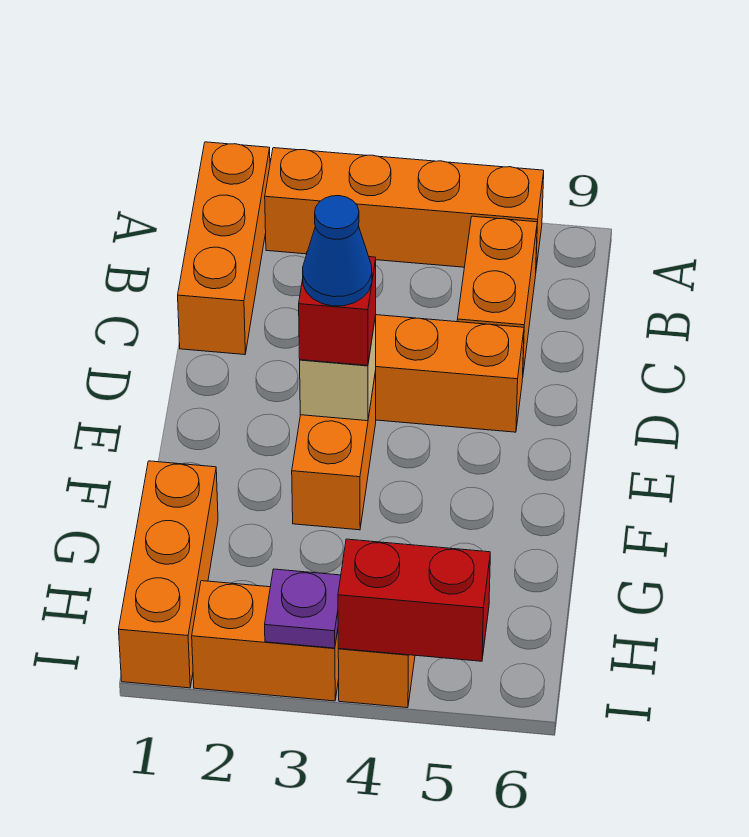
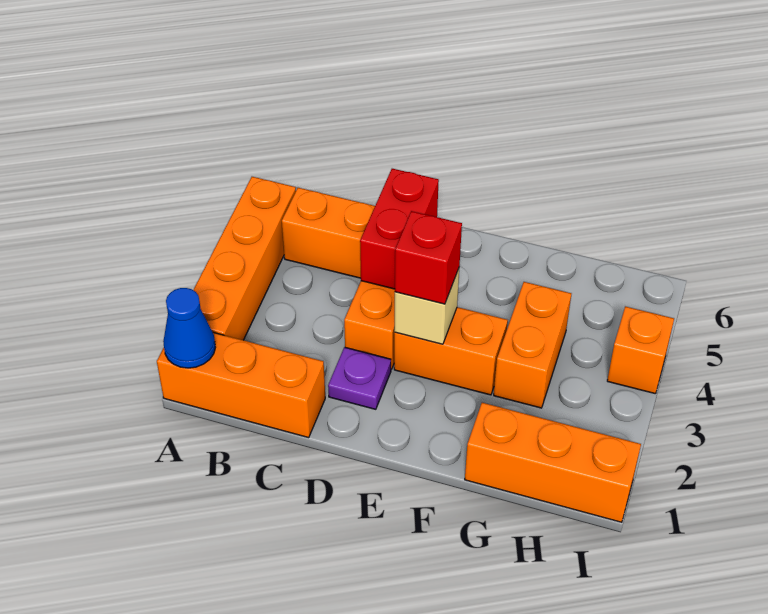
blue 1x1 cone [303,196,372,306] -> blue 1x1 cone moved to [163,288,215,368]
orange 1x2 brick [192,581,339,701] -> orange 1x2 brick moved to [494,282,571,408]
purple 1x1 plate [265,569,341,648] -> purple 1x1 plate moved to [328,347,391,409]
red 1x2 brick [338,539,490,661] -> red 1x2 brick moved to [360,169,439,289]

